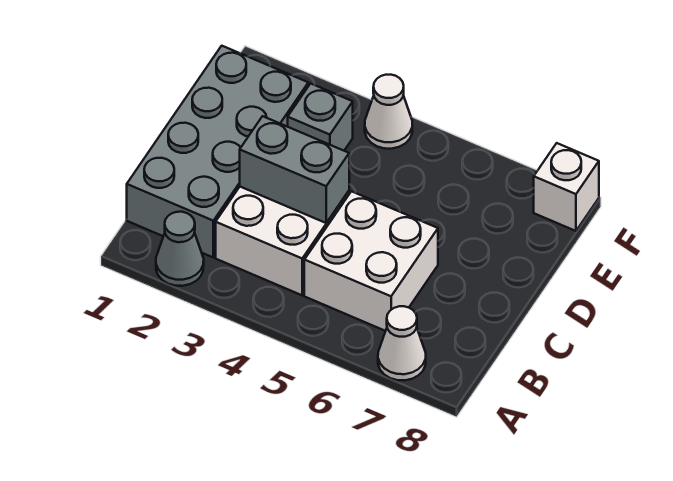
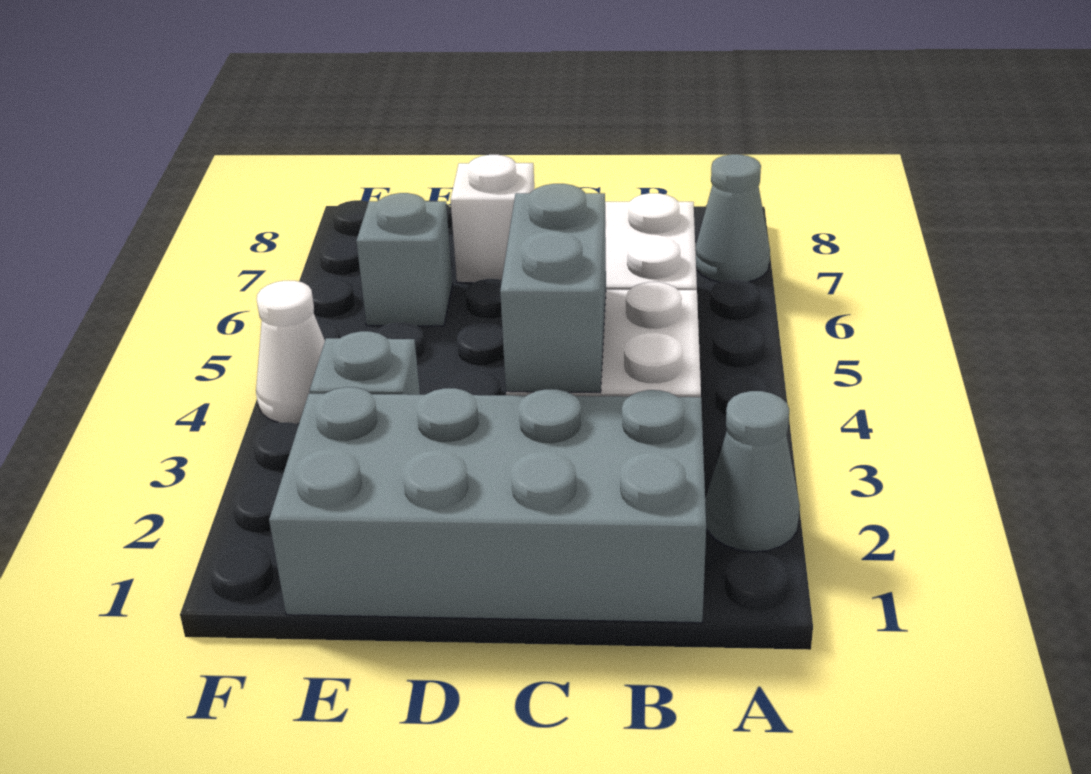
white 1x1 cone [378,306,426,380] -> grey 1x1 cone [695,154,770,282]
none -> grey 1x1 brick [356,193,453,326]
white 1x1 brick [534,143,599,231] -> white 1x1 brick moved to [451,155,534,283]

